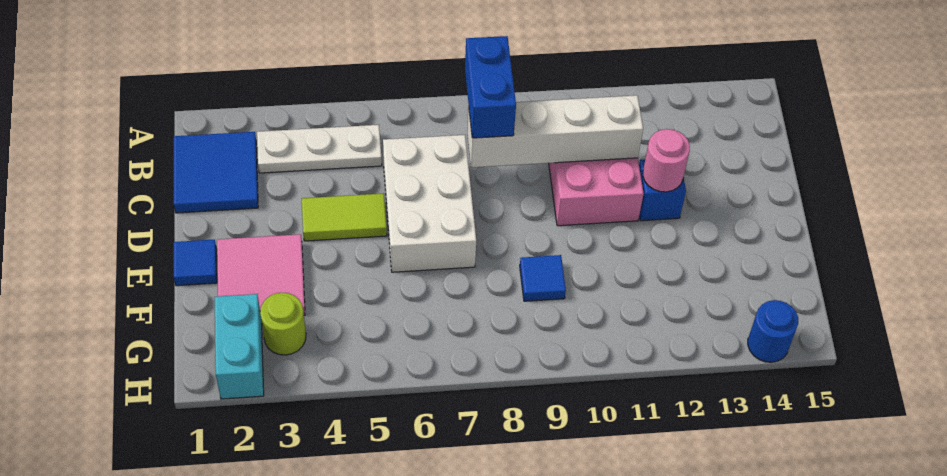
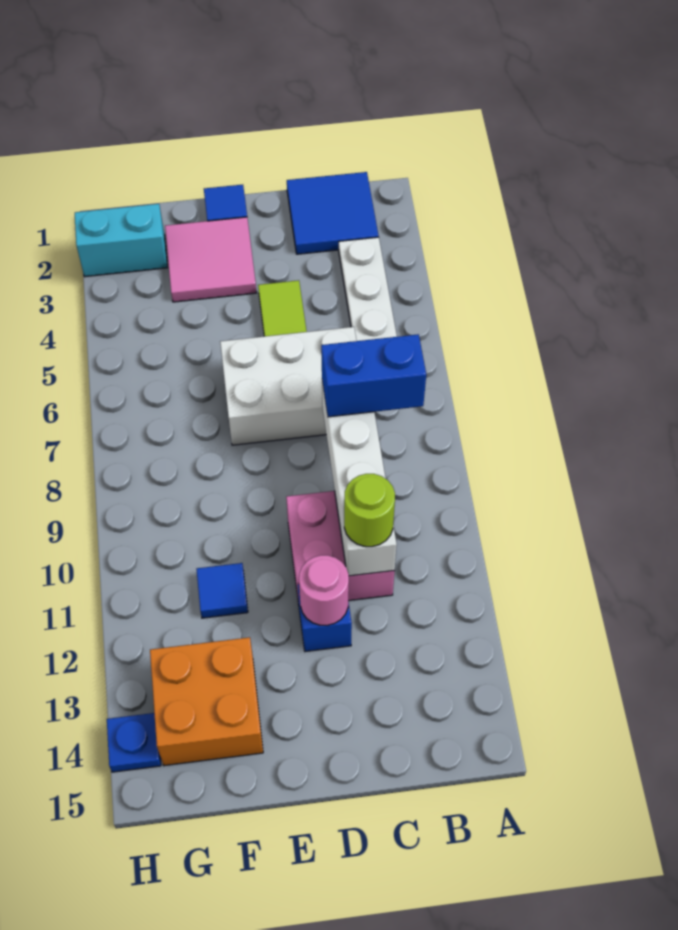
blue 1x1 tile [520,255,566,301] -> blue 1x1 tile moved to [196,563,248,618]
none -> orange 2x2 brick [150,637,263,766]
lime 1x1 round brick [260,293,306,355] -> lime 1x1 round brick moved to [344,474,395,547]
blue 1x1 round brick [748,300,798,362] -> blue 1x1 plate [107,713,161,772]

